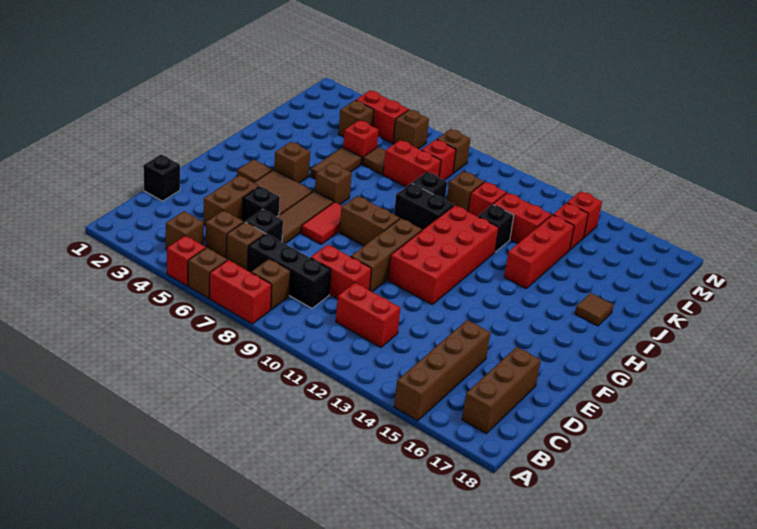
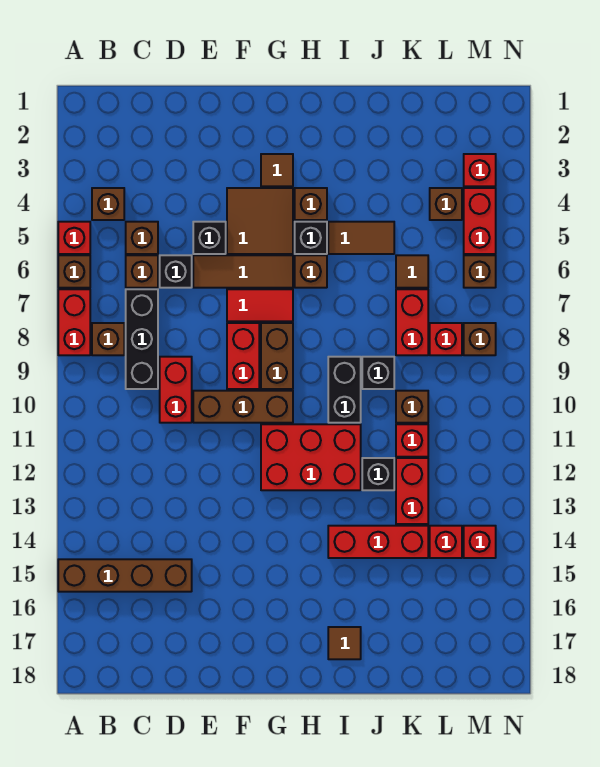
brown 1x3 brick [462,347,541,433] -> none
red 1x2 brick [336,283,400,347] -> red 1x2 brick moved to [227,323,259,389]
black 1x1 brick [143,154,180,201] -> black 1x1 brick moved to [295,222,327,254]
brown 1x2 brick [204,175,259,225] -> none
red 2x4 brick [388,205,499,304] -> red 2x3 brick [261,424,361,490]
red 1x1 brick [343,120,379,164] -> red 1x1 brick moved to [464,154,496,186]

